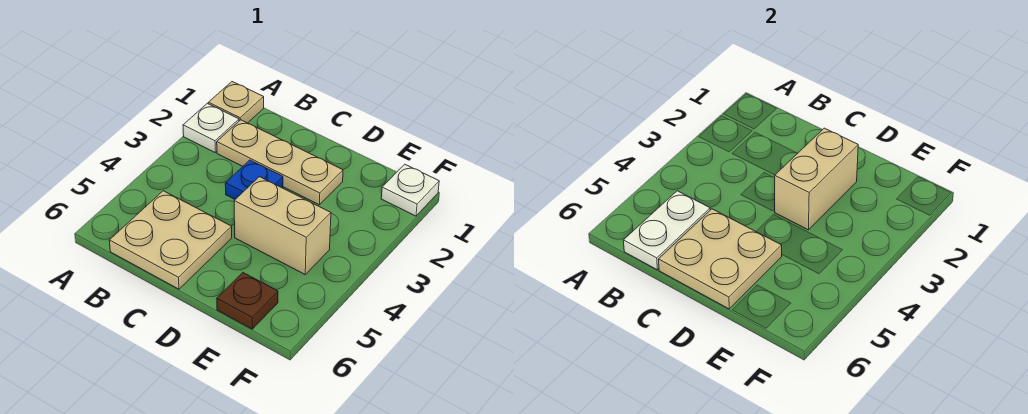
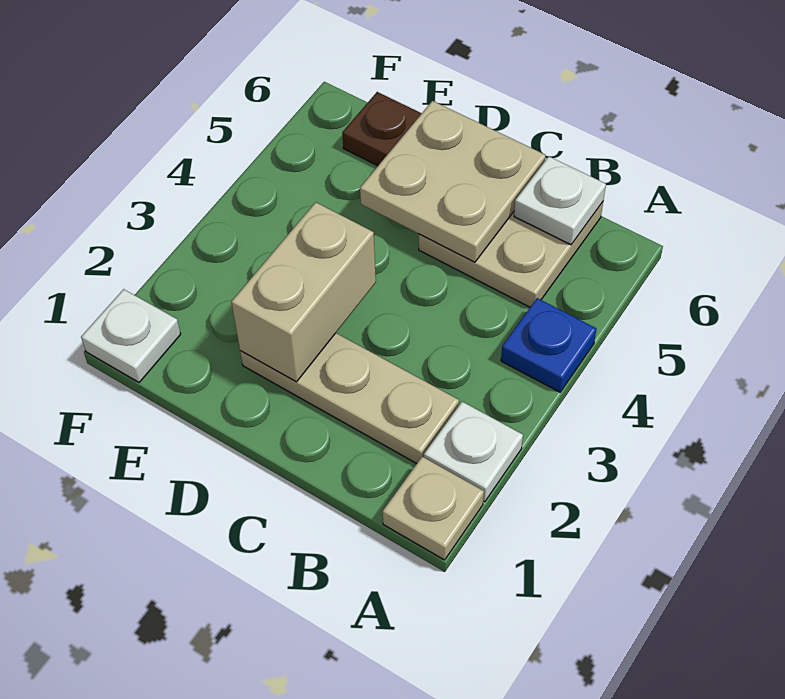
white 1x2 plate [623,191,710,270] -> white 1x1 plate [514,157,606,245]
blue 1x1 plate [225,160,283,199] -> blue 1x1 plate moved to [501,298,597,392]
tan 1x2 brick [234,177,331,274] -> none

